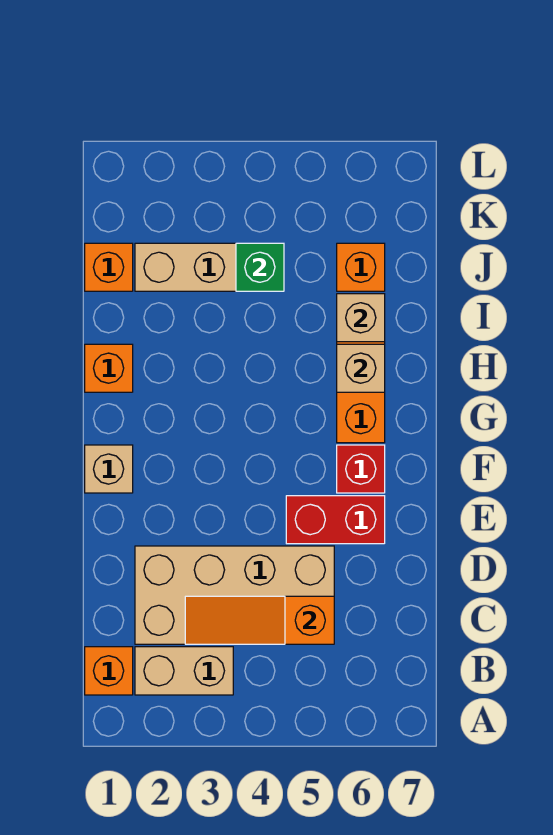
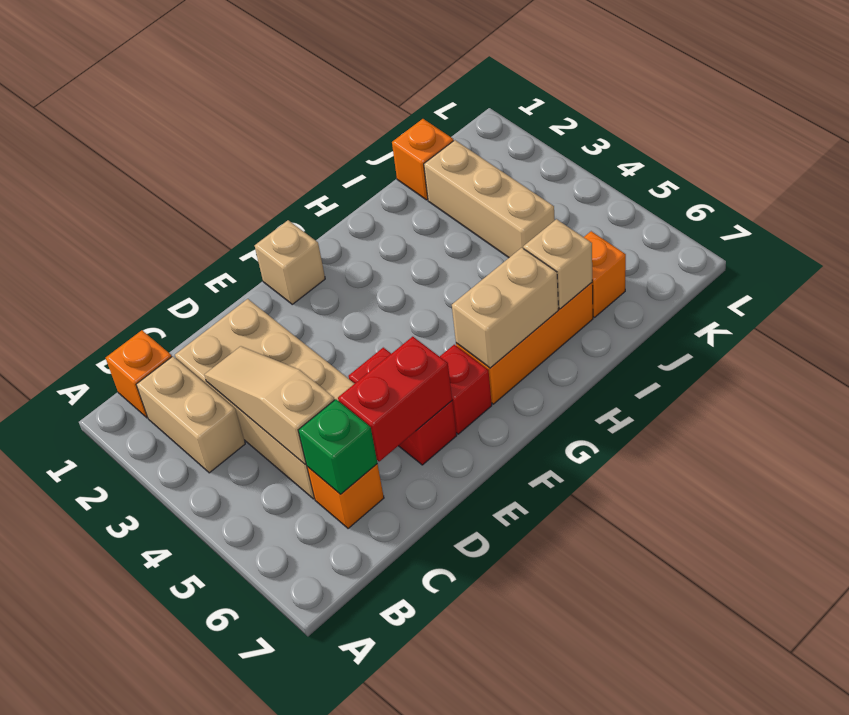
orange 1x3 slope [185,596,334,644] -> tan 1x3 slope [205,346,335,464]
none -> red 1x2 brick [338,337,452,461]
orange 1x1 brick [85,344,133,392] -> orange 1x1 brick moved to [307,464,384,529]
tan 1x1 brick [337,344,385,392] -> tan 1x2 brick [452,248,558,368]
green 1x1 brick [236,243,284,291] -> green 1x1 brick moved to [298,399,377,494]

